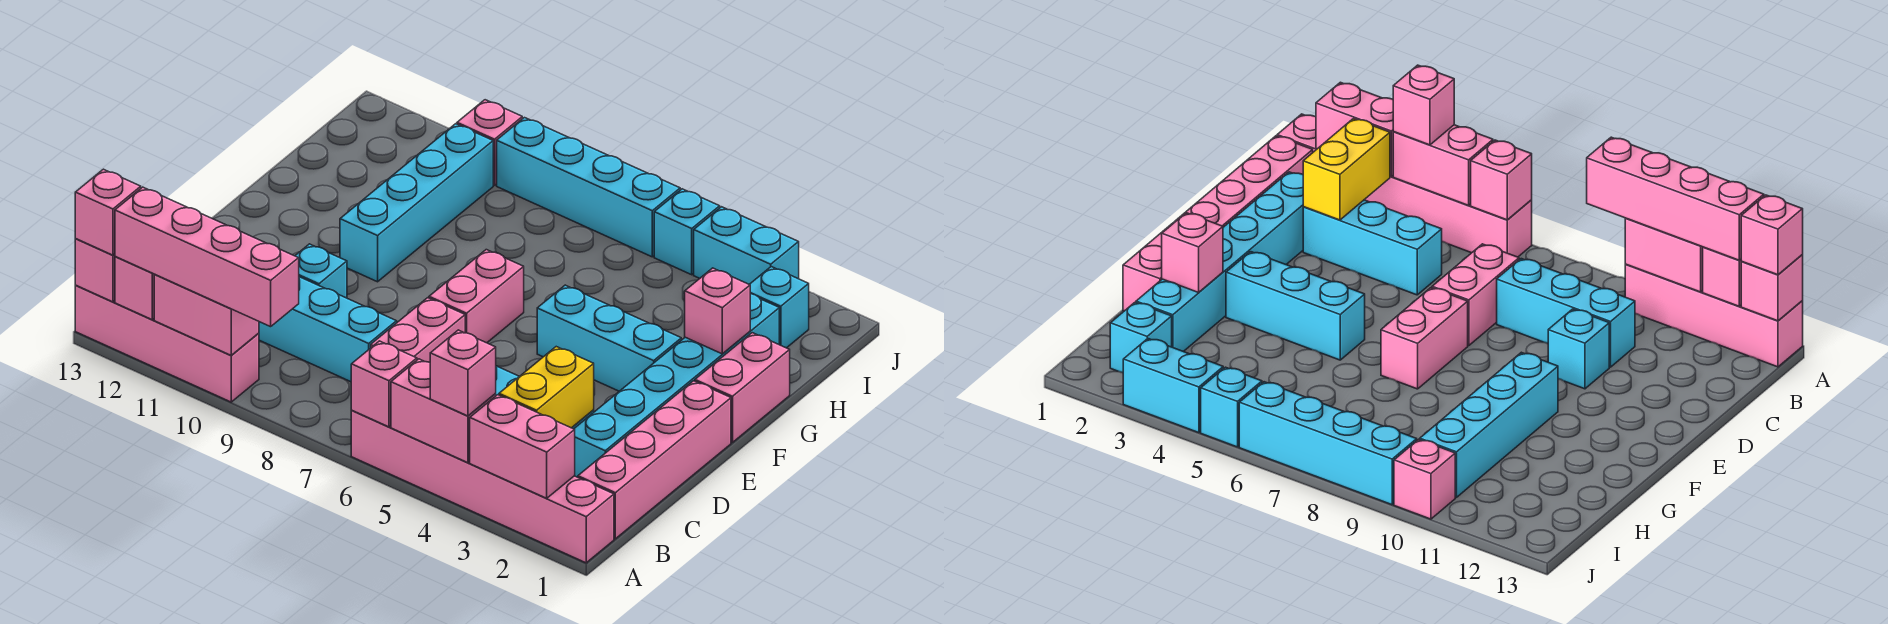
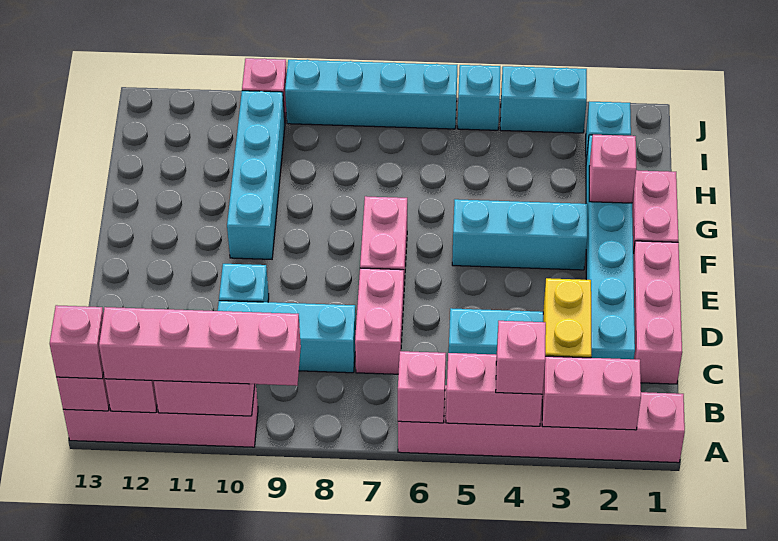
pink 1x4 brick [578,381,731,539] -> pink 1x3 brick [633,241,682,384]

